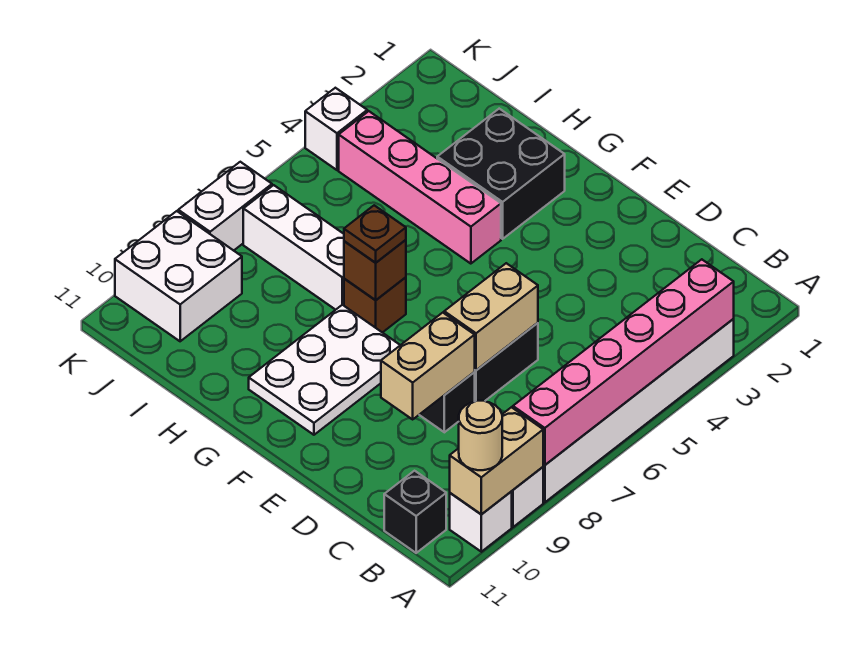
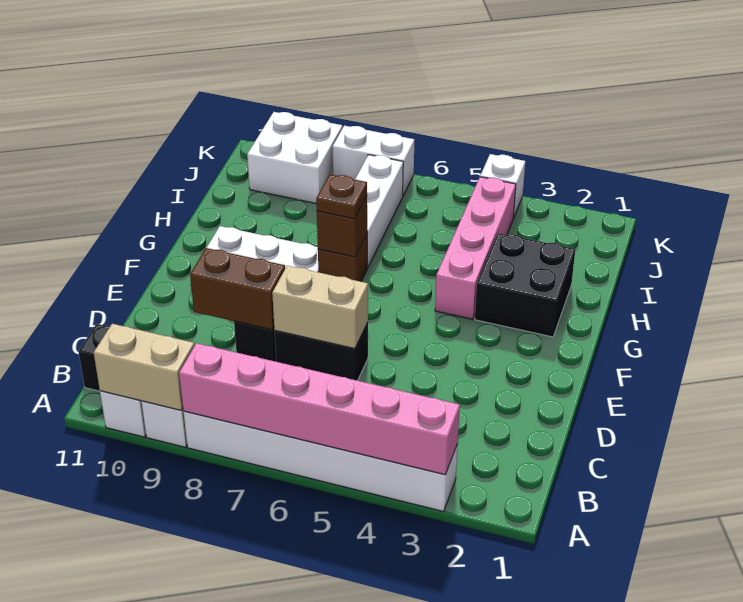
tan 1x1 round brick [459,401,502,470] -> none
tan 1x2 brick [381,313,475,419] -> brown 1x2 brick [190,248,285,330]

